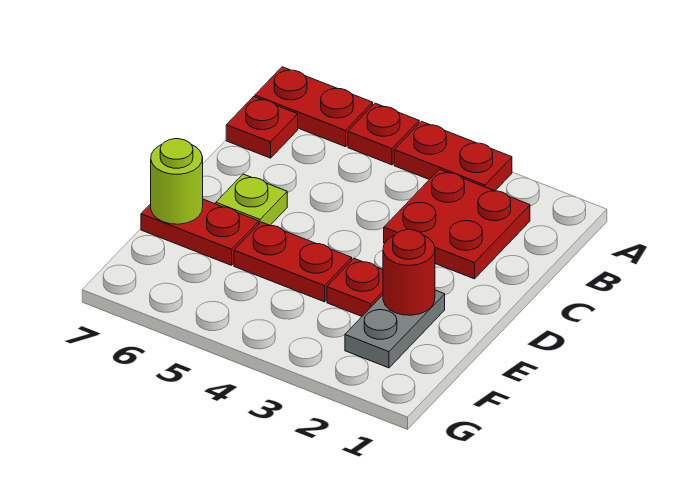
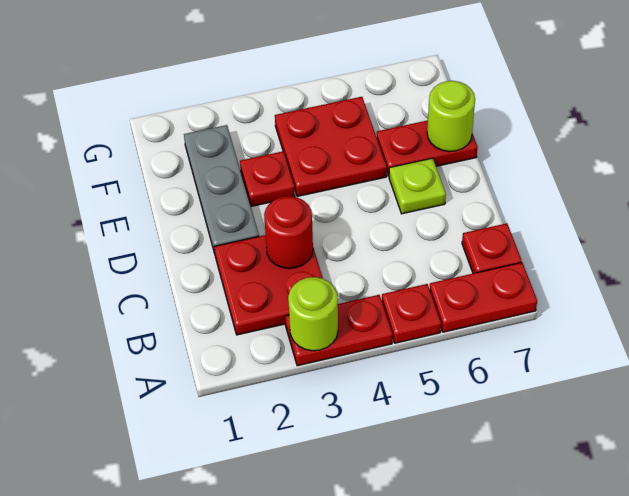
none -> lime 1x1 round brick [288,277,338,351]
grey 1x2 plate [345,290,445,368] -> grey 1x3 plate [184,125,259,254]
red 1x1 round brick [383,230,435,315] -> red 1x1 round brick moved to [264,196,313,269]
red 1x2 plate [234,222,352,302] -> red 2x2 plate [275,97,387,197]

